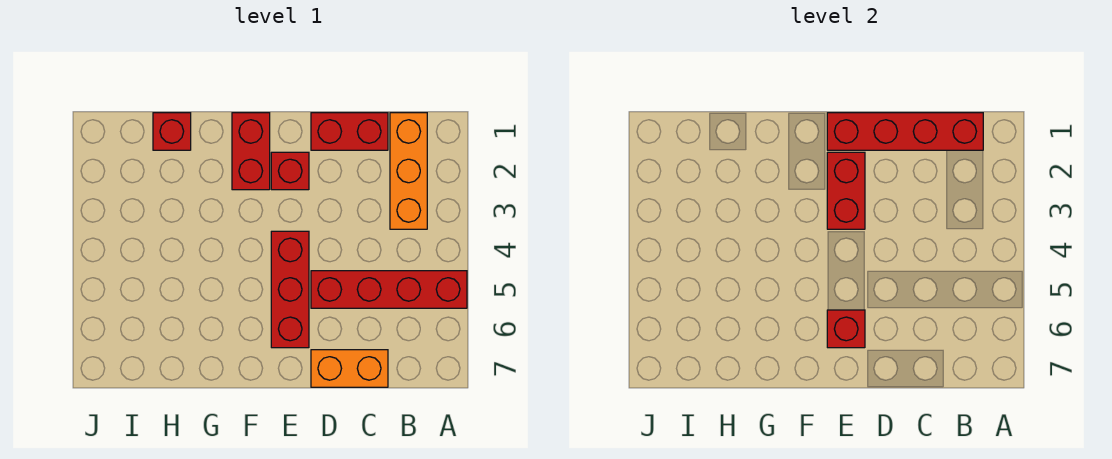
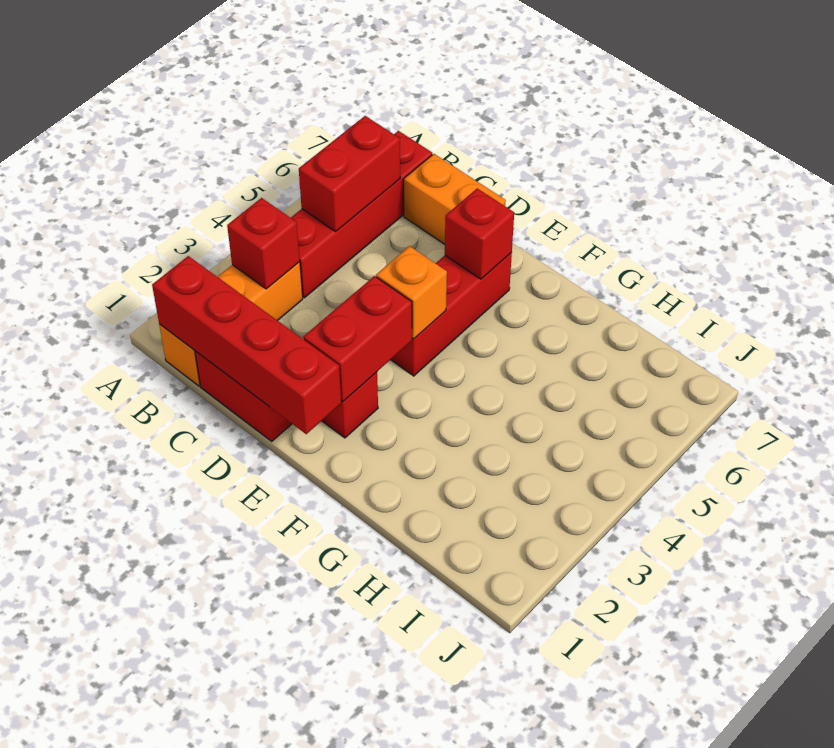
red 1x4 brick [311,271,467,308] -> red 1x4 brick turned to [291,131,432,298]
none -> orange 1x1 brick [376,246,447,339]
red 1x2 brick [232,113,270,190] -> red 1x2 brick moved to [299,116,400,232]
red 1x1 brick [153,113,191,150] -> red 1x1 brick moved to [227,198,300,289]

